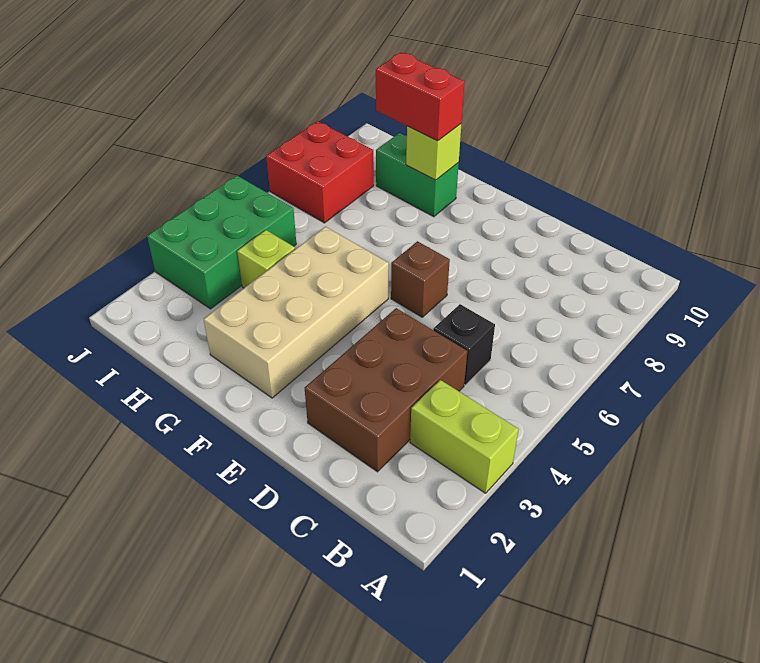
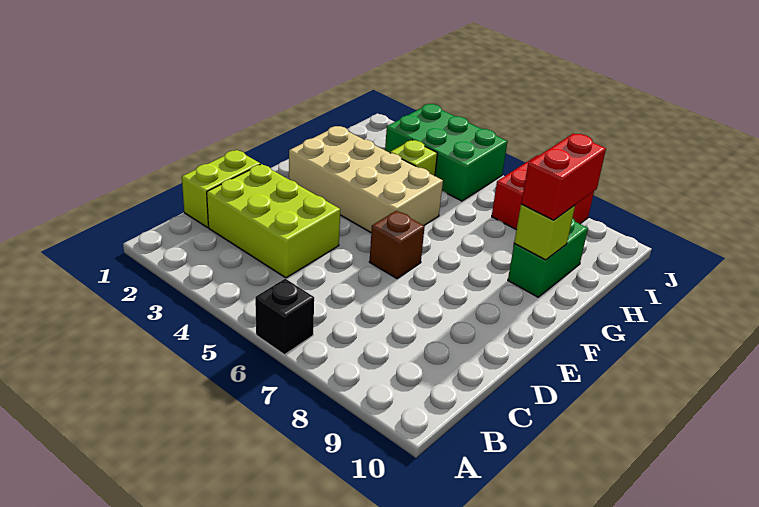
lime 1x2 brick [410,380,519,493] -> lime 1x2 brick moved to [182,150,260,228]
brown 2x3 brick [305,308,467,472] -> lime 2x3 brick [207,164,340,278]
black 1x1 brick [433,304,495,385] -> black 1x1 brick moved to [255,279,314,355]

